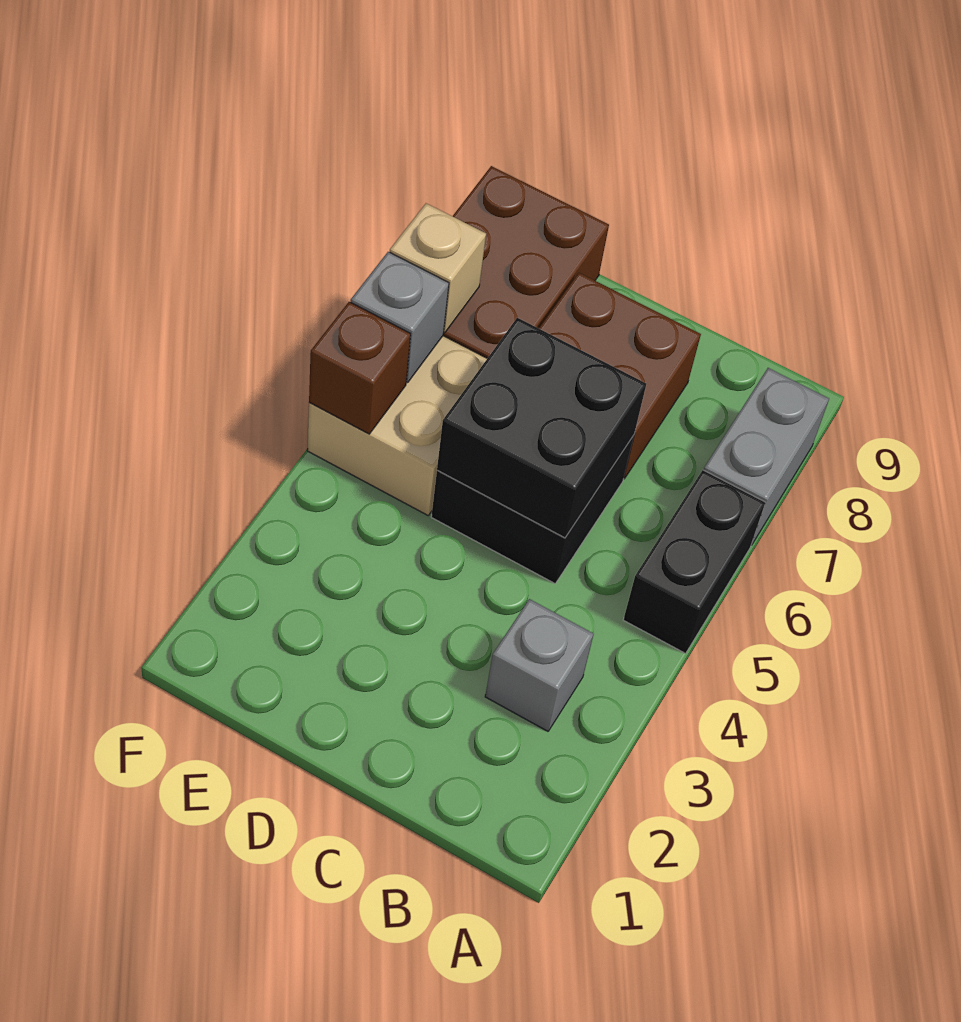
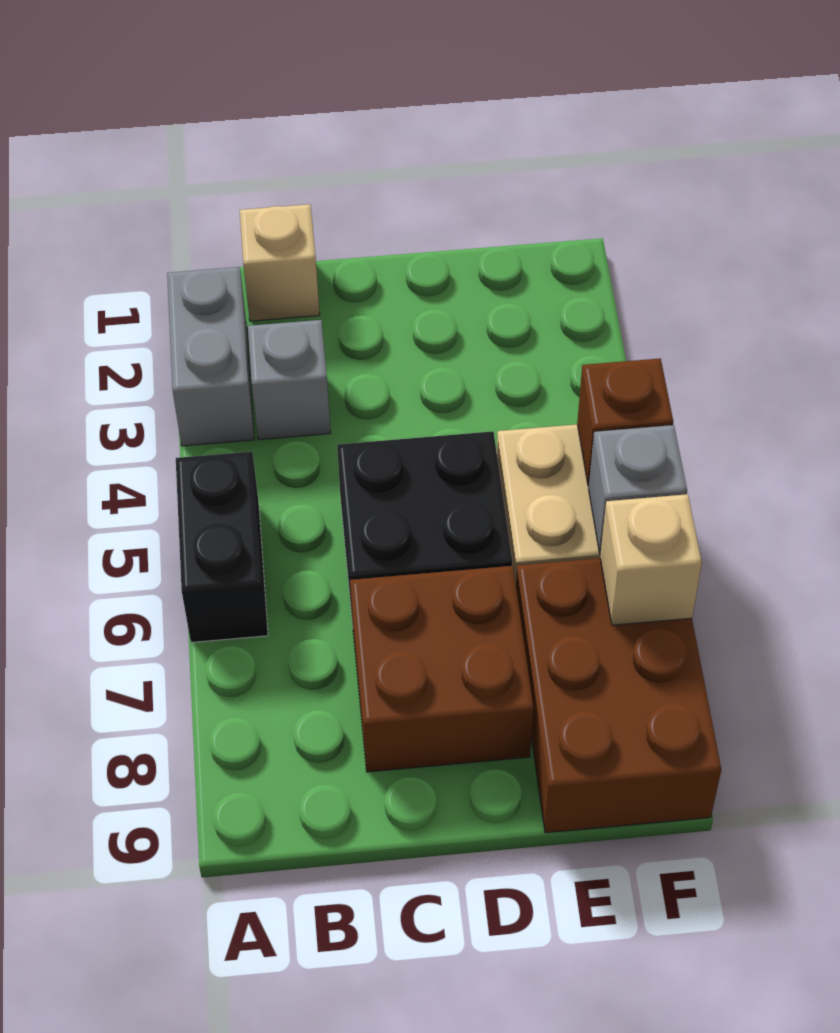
grey 1x2 brick [704,368,829,545] -> grey 1x2 brick moved to [167,267,254,446]
none -> tan 1x1 brick [240,204,320,321]
black 2x2 brick [437,318,646,538] -> none

